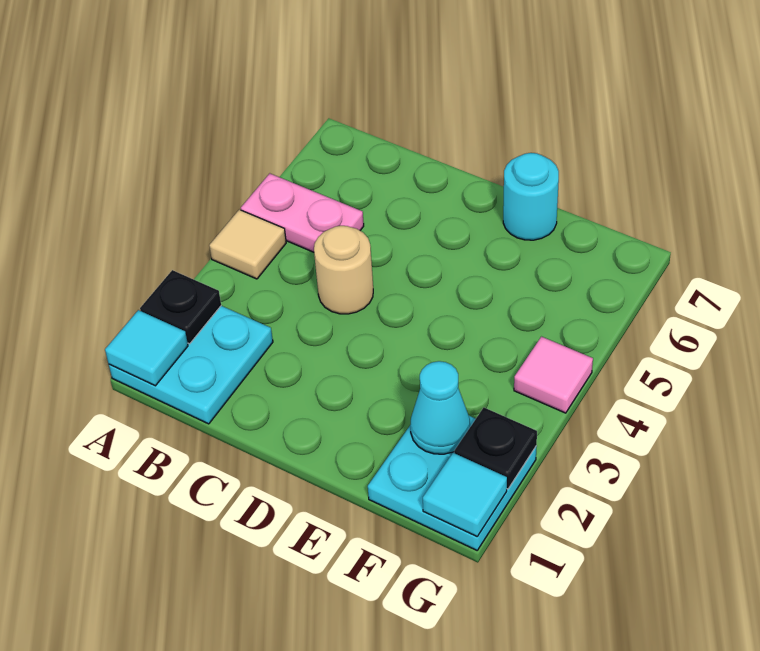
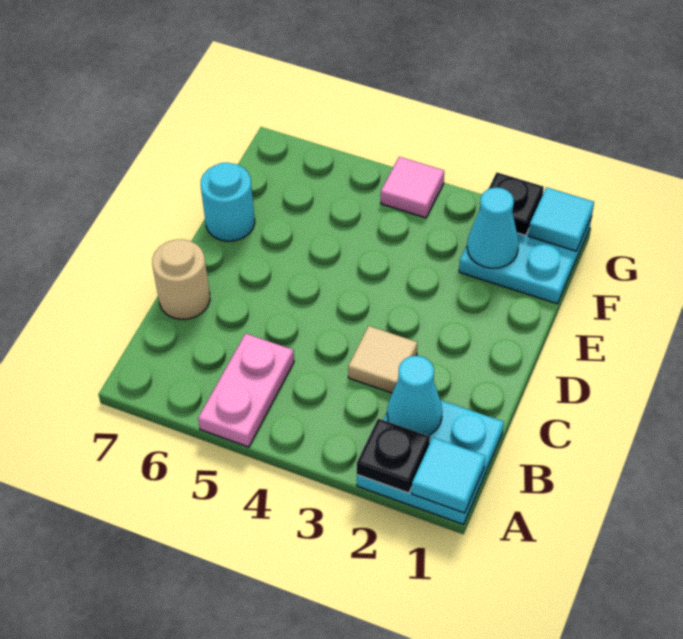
tan 1x1 tile [209,210,286,279] -> tan 1x1 tile moved to [348,326,417,393]
none -> cyan 1x1 cone [387,356,442,436]
tan 1x1 round brick [314,226,373,314] -> tan 1x1 round brick moved to [152,239,210,320]

